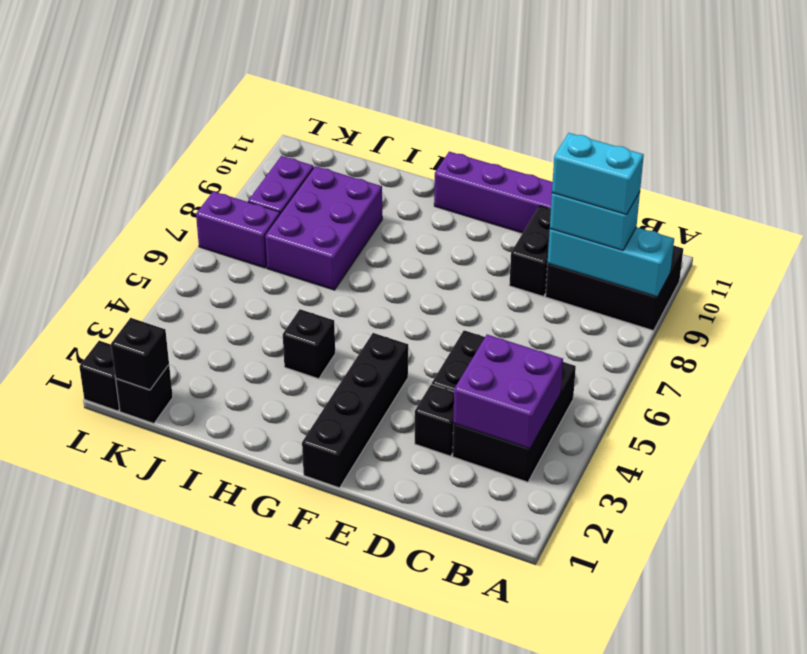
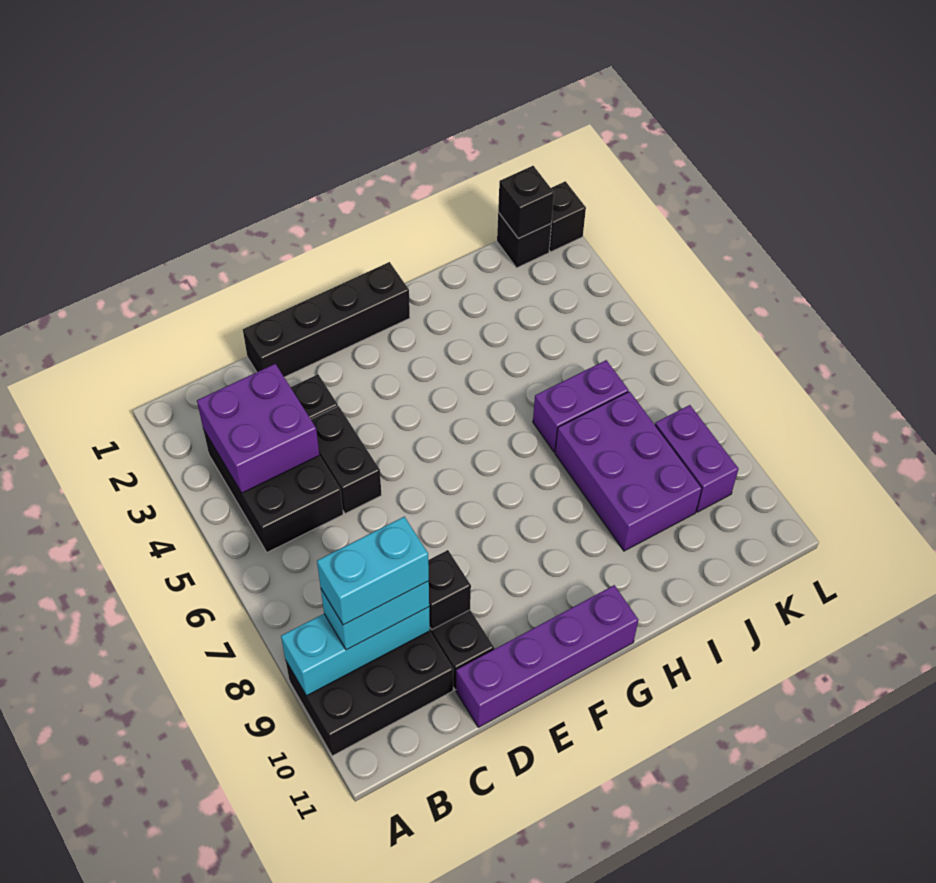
black 1x4 brick [302,333,408,488] -> black 1x4 brick turned to [243,262,410,377]
black 1x1 brick [283,309,335,379] -> black 1x1 brick moved to [428,550,471,630]
purple 1x2 brick [196,191,280,268] -> purple 1x2 brick moved to [533,360,629,452]

